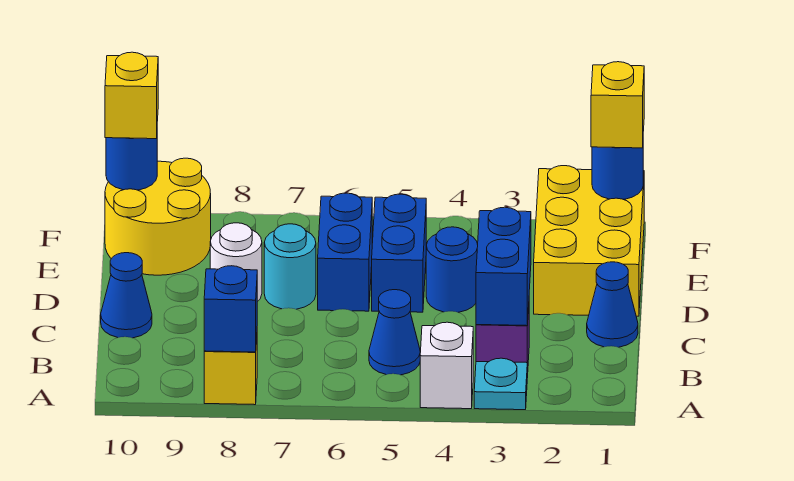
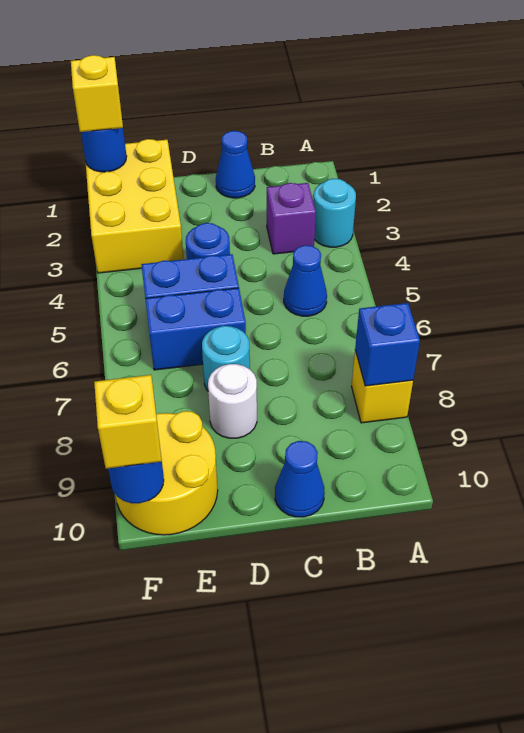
cyan 1x1 plate [474,358,527,410] -> cyan 1x1 round brick [313,179,356,247]
white 1x1 brick [420,322,473,409] -> none
blue 1x2 brick [476,207,531,326] -> none
yellow 2x3 brick [534,166,644,316] -> yellow 2x3 brick turned to [85,139,183,273]

